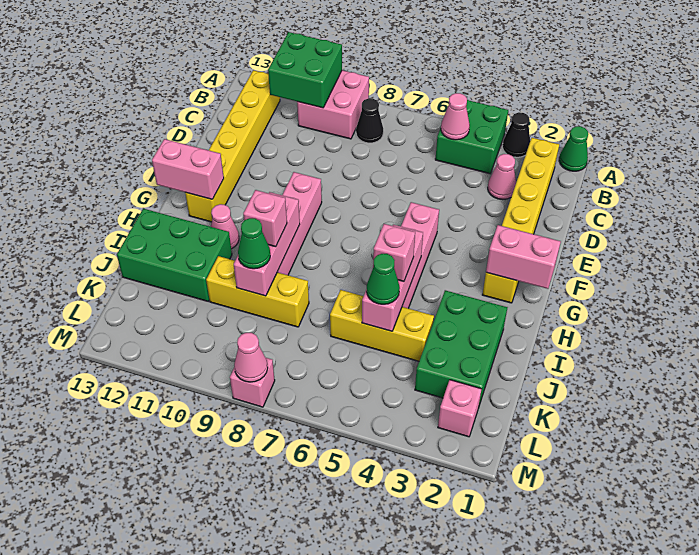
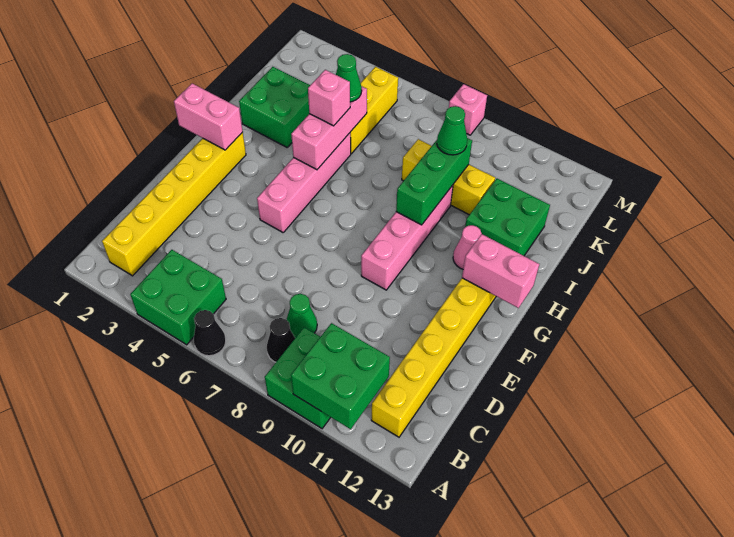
green 1x1 cone [559,126,588,171] -> green 1x1 cone moved to [287,294,317,338]
black 1x1 cone [502,112,530,157] -> black 1x1 cone moved to [194,310,226,356]
pink 2x2 brick [297,70,369,139] -> green 2x2 brick [265,327,331,428]
pink 1x1 cone [441,93,470,140] -> none
pink 1x1 cone [488,154,516,200] -> none
pink 1x3 brick [234,192,300,296] -> green 1x3 brick [396,138,472,225]
green 2x3 brick [415,290,508,408] -> green 2x2 brick [239,67,310,147]
pink 1x1 brick [243,190,287,247] -> none
green 2x3 brick [117,209,232,301] -> green 2x2 brick [465,179,550,256]
yellow 1x3 brick [330,290,434,361] -> yellow 1x3 brick turned to [350,67,398,154]
pink 1x1 brick [438,380,482,437] -> none
pink 1x1 cone [234,333,268,382] -> none

